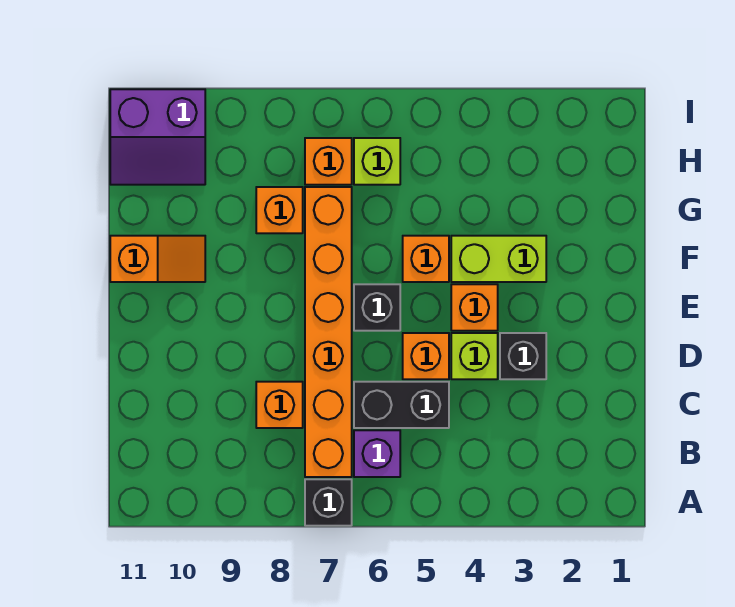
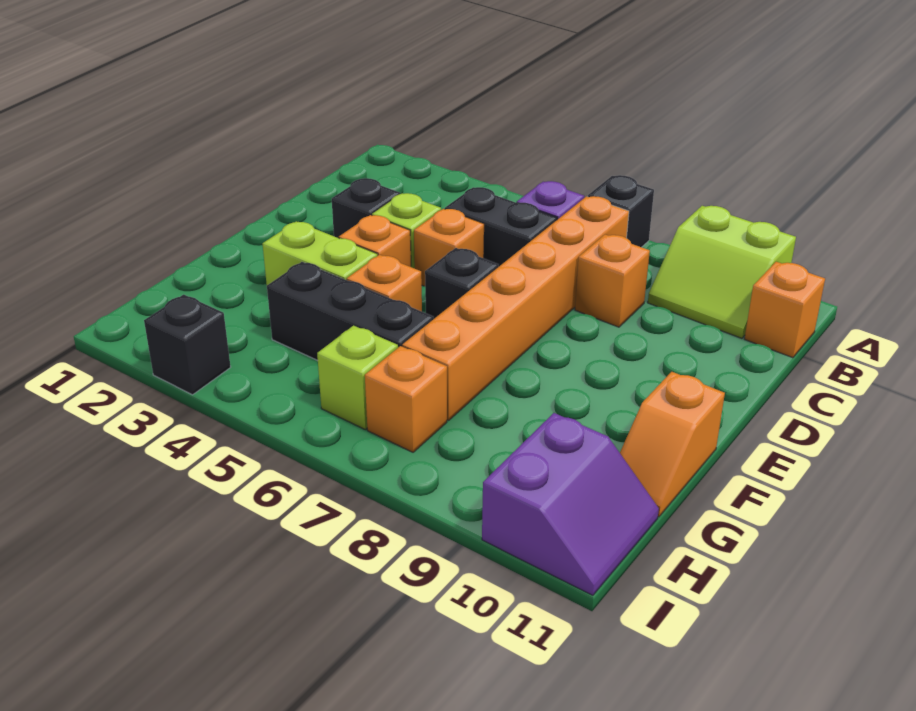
none -> lime 2x2 slope [648,206,796,338]
orange 1x2 slope [110,236,205,282] -> orange 1x2 slope turned to [620,372,725,517]
none -> black 1x3 brick [267,262,434,361]
orange 1x1 brick [256,187,303,233] -> orange 1x1 brick moved to [745,262,825,358]
purple 2x2 slope [110,89,205,185] -> purple 2x2 slope turned to [482,413,659,595]
none -> black 1x1 brick [144,295,231,395]

